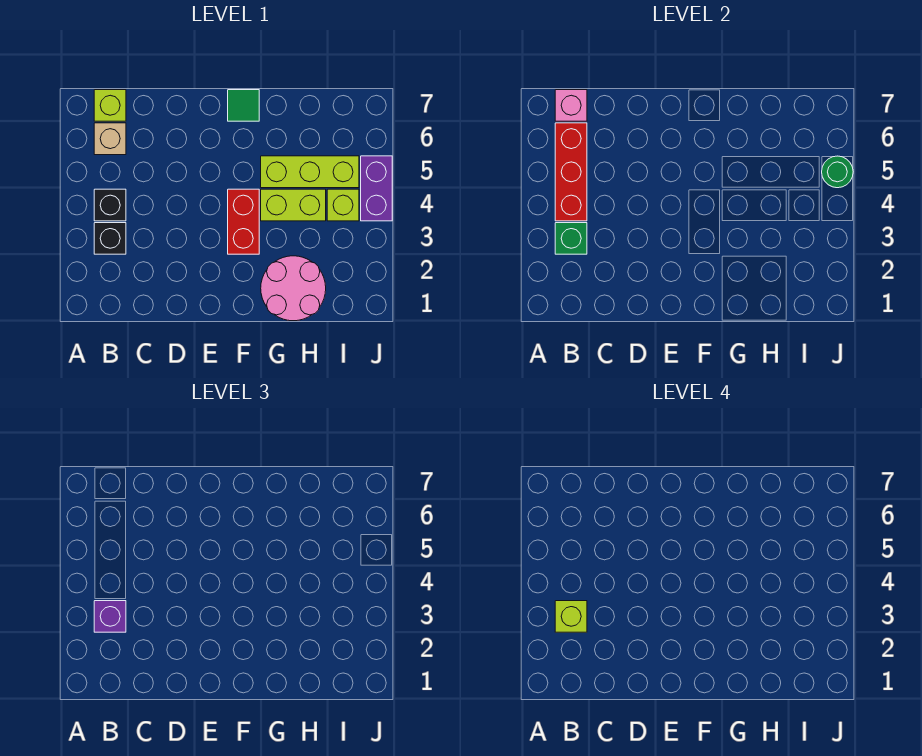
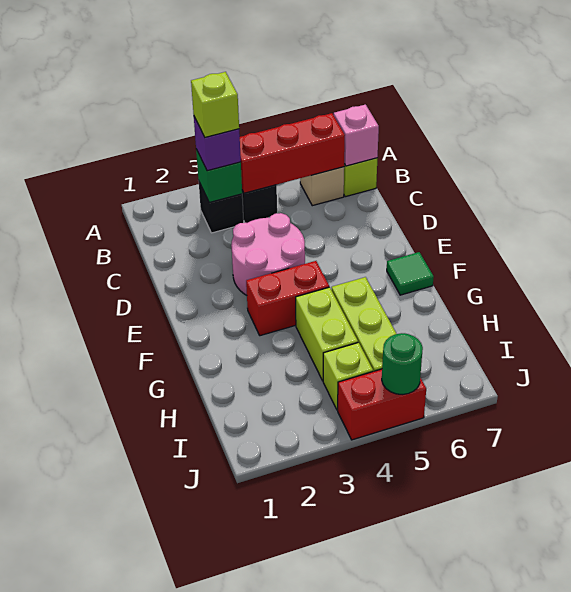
pink 2x2 round brick [261,256,326,321] -> pink 2x2 round brick moved to [231,213,305,295]
purple 1x2 brick [361,156,392,221] -> red 1x2 brick [338,369,426,440]

